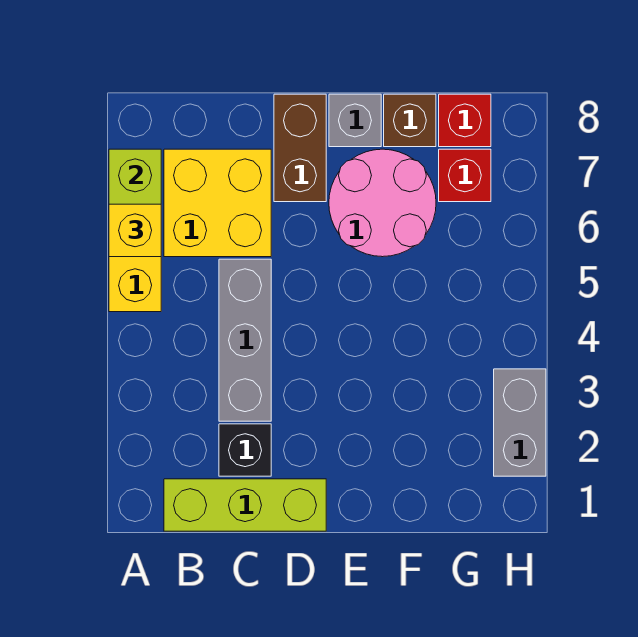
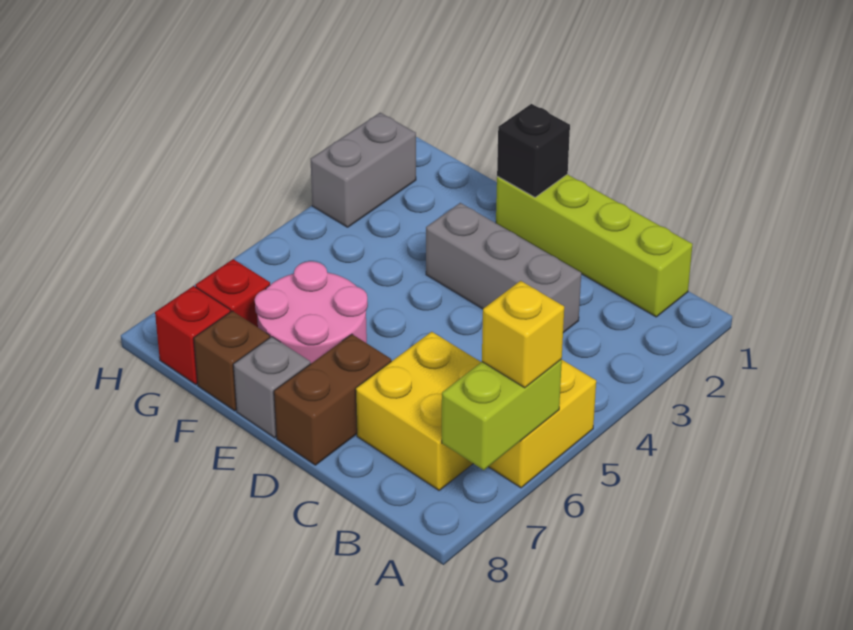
lime 1x3 brick [164,479,326,531] -> lime 1x4 brick [496,174,693,317]
black 1x1 brick [219,424,271,476] -> black 1x1 brick moved to [497,104,570,197]
grey 1x3 brick [219,259,271,421] -> grey 1x3 brick turned to [426,203,581,333]

